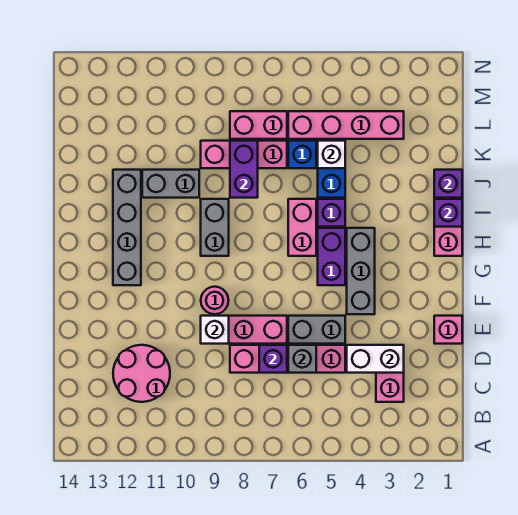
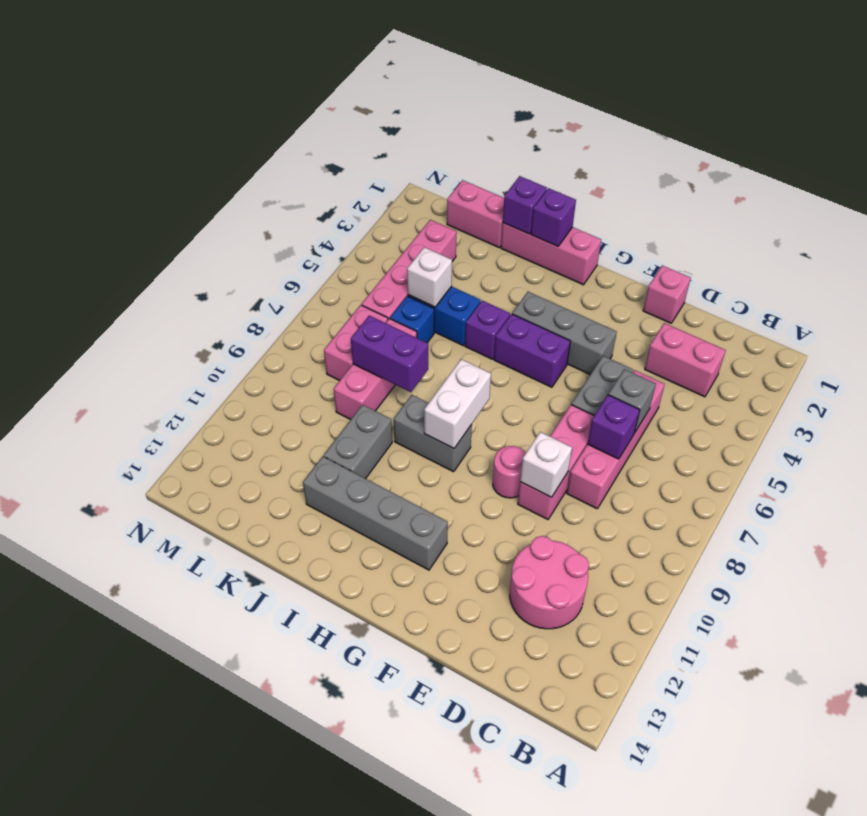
white 1x2 brick [347,345,404,373] -> white 1x2 brick moved to [424,359,491,448]
pink 1x2 brick [288,199,316,256] -> pink 1x2 brick moved to [447,180,504,248]

